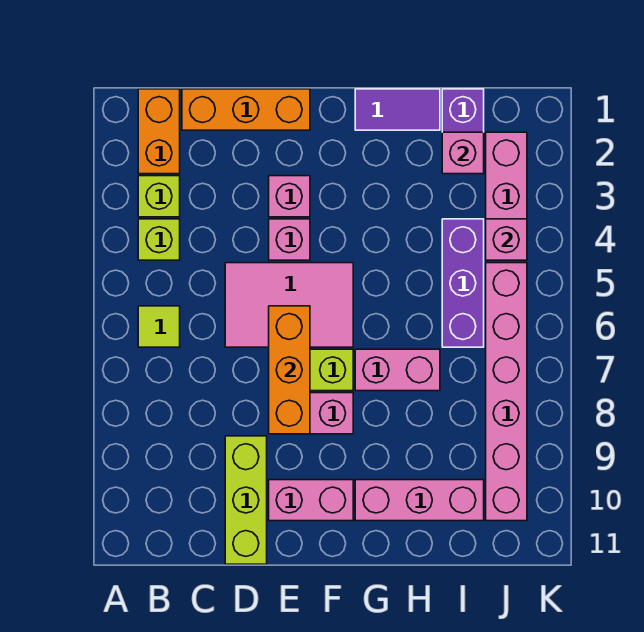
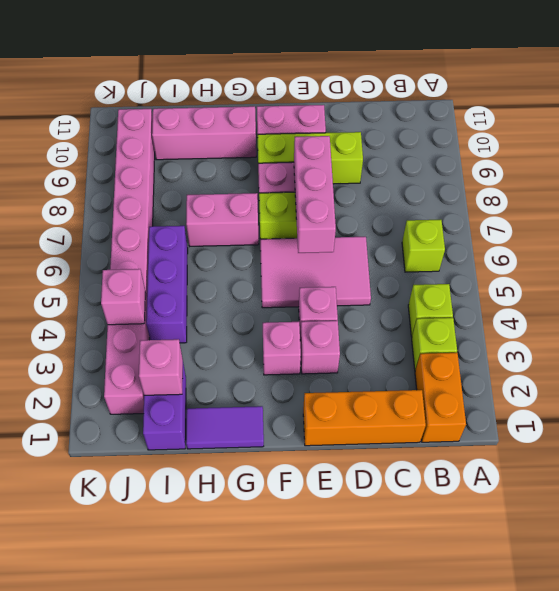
lime 1x1 tile [138,306,180,347] -> lime 1x1 brick [402,220,445,272]
lime 1x3 brick [225,436,267,564] -> lime 1x3 brick turned to [258,132,363,184]
orange 1x3 brick [269,306,310,434] -> pink 1x3 brick [294,136,336,253]
none -> pink 1x1 brick [263,322,301,375]

